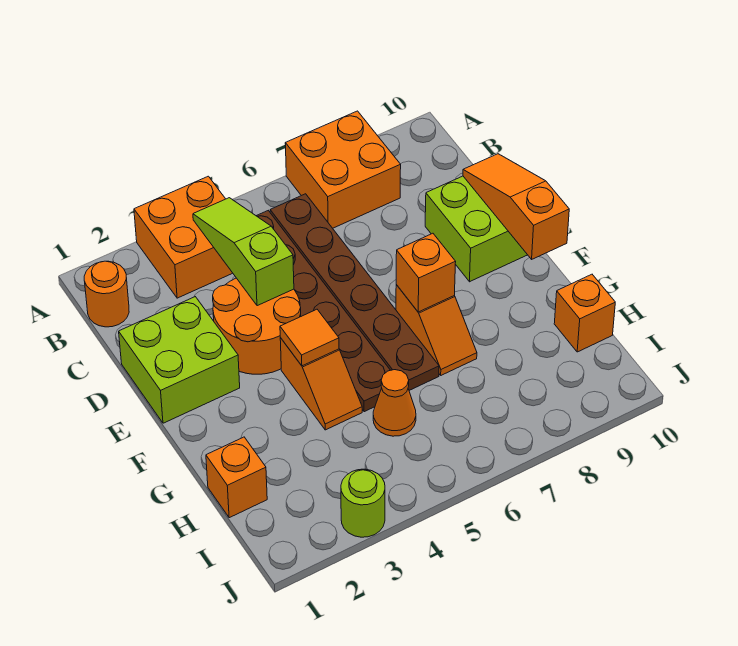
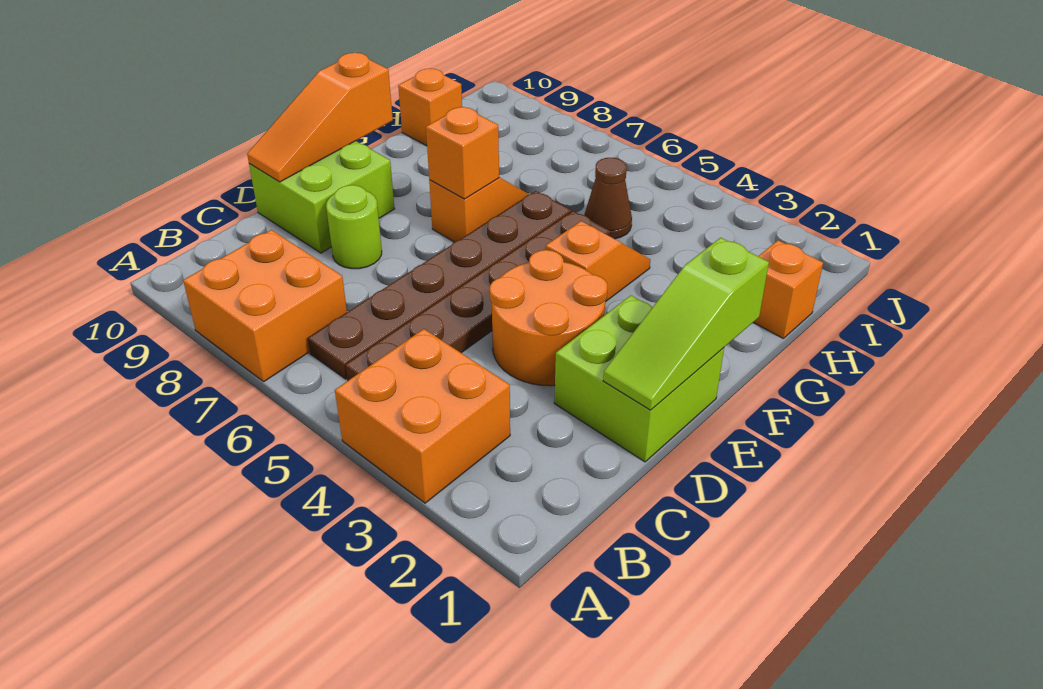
orange 1x1 round brick [84,261,129,327] -> none
lime 1x3 slope [193,198,294,306] -> lime 1x3 slope moved to [603,238,769,410]
orange 1x1 tile [280,309,339,366] -> none
orange 1x1 cone [373,370,416,436] -> brown 1x1 cone [584,158,632,239]
lime 1x1 round brick [341,469,385,537] -> lime 1x1 round brick moved to [326,185,382,269]

